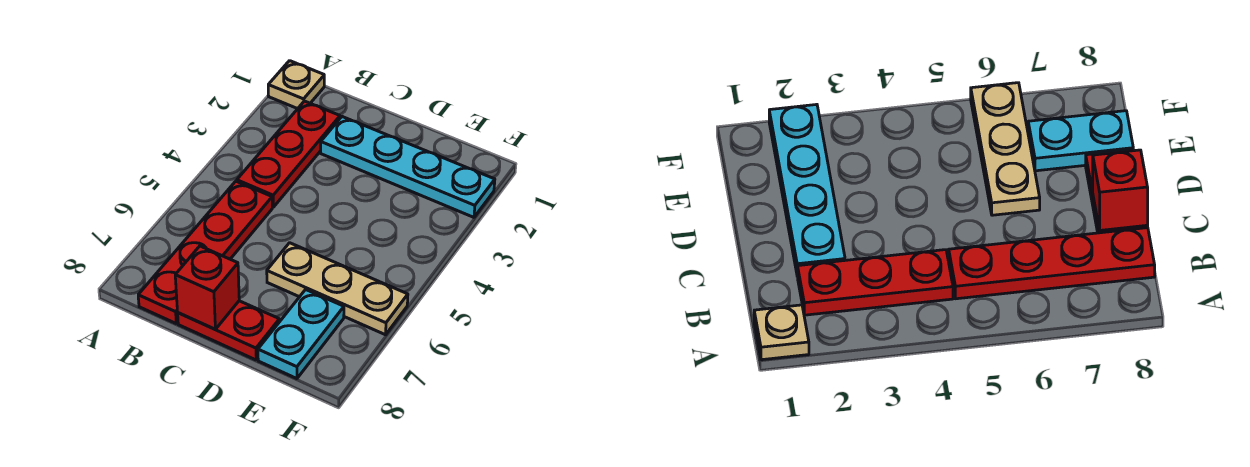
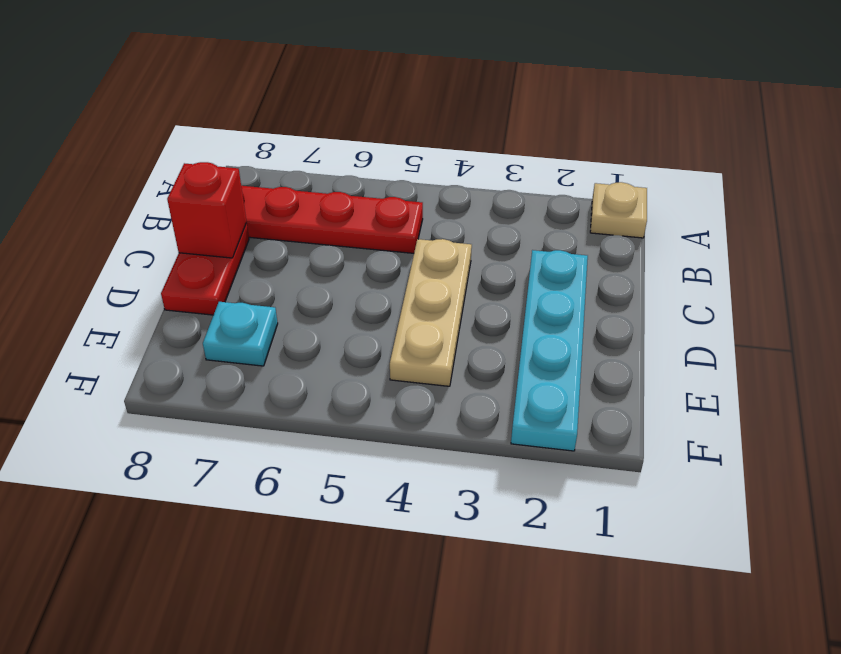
red 1x3 plate [237,101,340,207] -> none
tan 1x3 plate [267,243,408,335] -> tan 1x3 plate moved to [390,239,472,386]
cyan 1x2 plate [258,290,344,379] -> cyan 1x1 plate [203,302,278,366]

